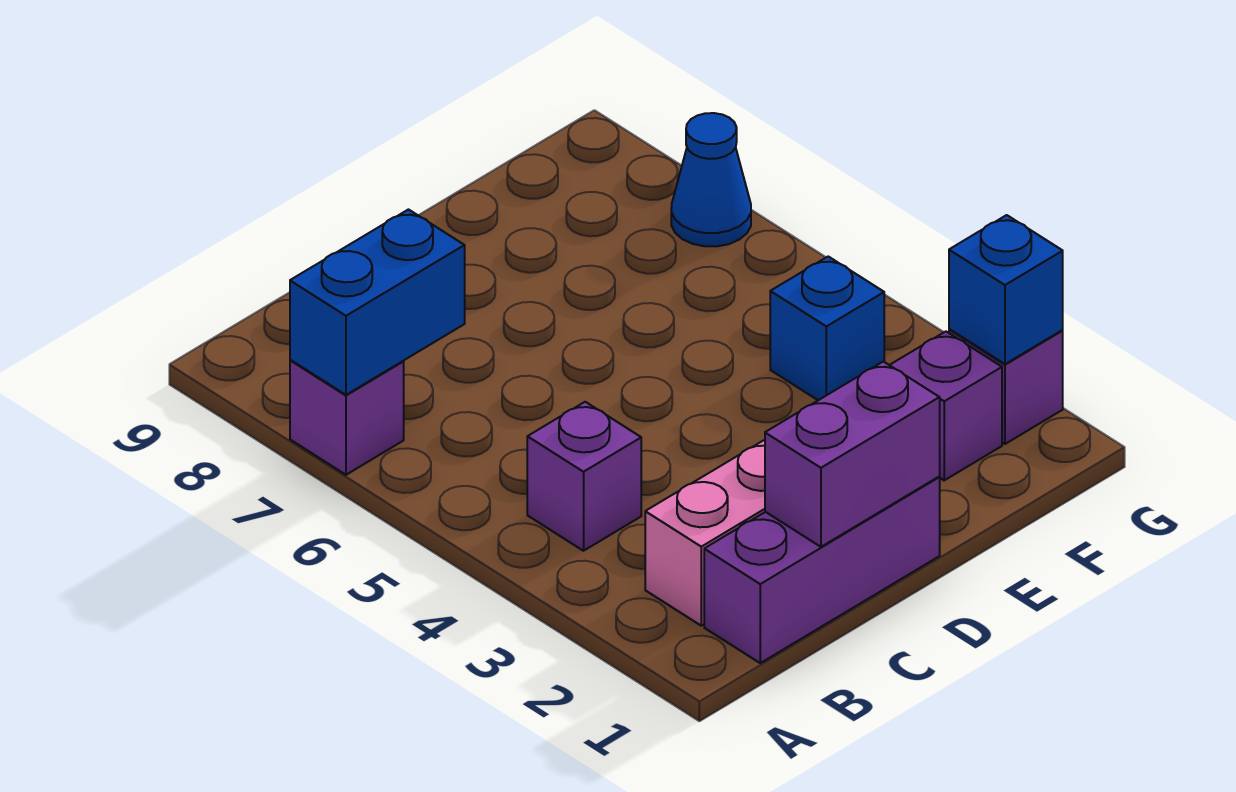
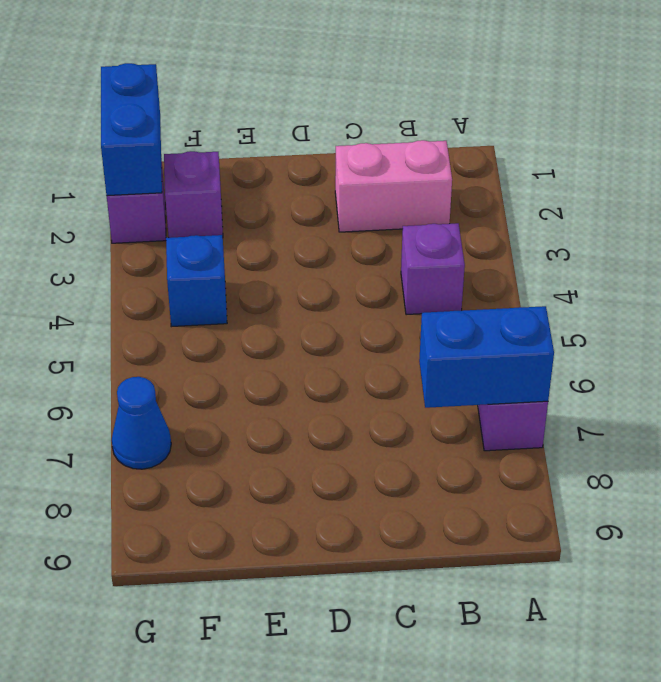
purple 1x3 brick [704,477,940,663] -> none
purple 1x2 brick [765,362,940,547] -> none
blue 1x1 brick [949,215,1063,364] -> blue 1x2 brick [101,63,162,196]

